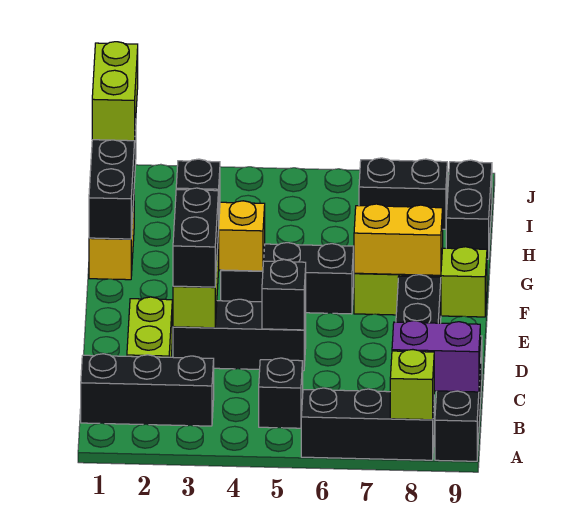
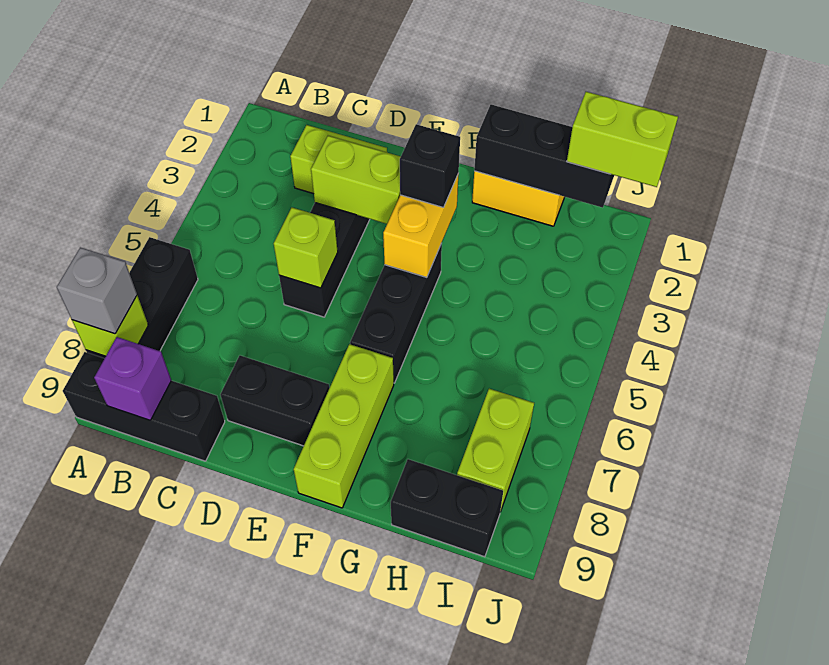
none -> grey 1x1 brick [57,247,137,334]
black 1x3 brick [81,354,214,426] -> none
black 1x1 brick [259,358,303,428] -> none
purple 1x2 brick [392,321,480,392] -> purple 1x1 brick [94,337,171,420]
black 1x2 brick [173,188,219,287] -> none
black 1x1 brick [262,260,306,330] -> lime 1x1 brick [274,207,338,288]
yellow 1x2 brick [354,204,443,275] -> none
black 1x2 brick [359,158,447,229] -> lime 1x2 brick [457,389,534,512]

